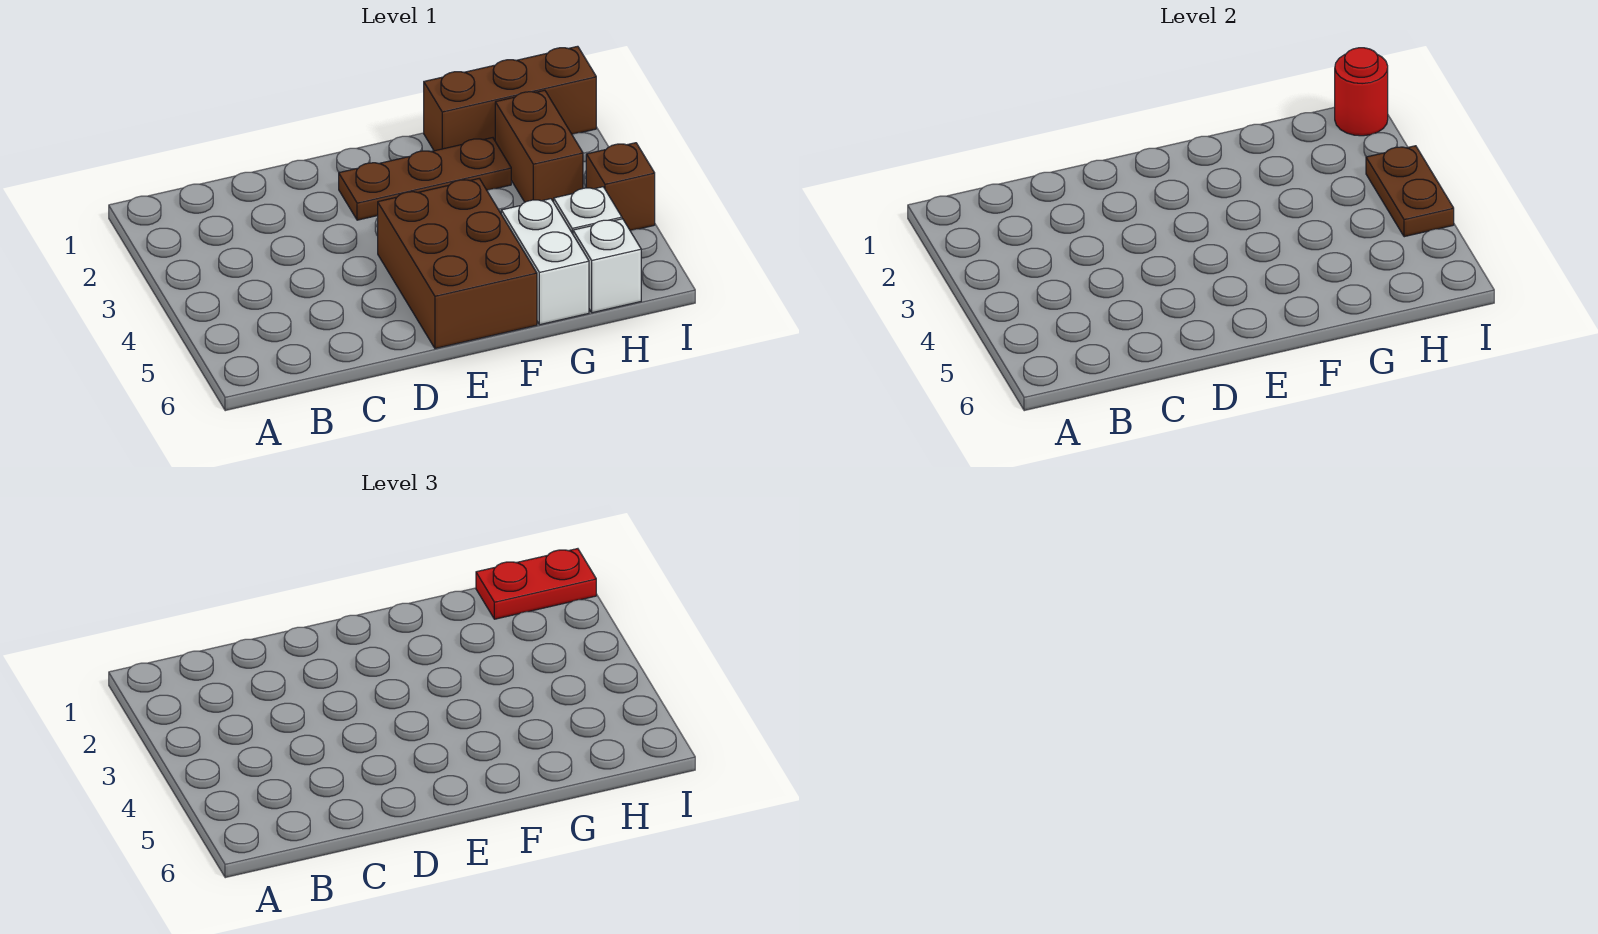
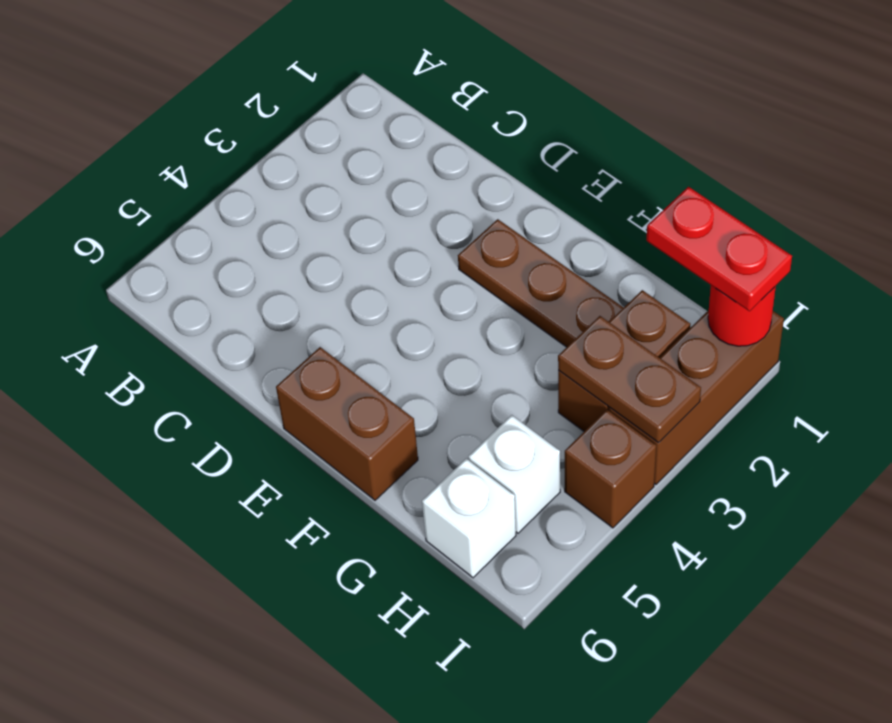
brown 2x3 brick [378,179,537,349] -> brown 1x2 brick [276,347,418,500]
brown 1x3 brick [424,46,596,151] -> brown 1x3 brick turned to [609,310,784,484]
white 1x2 brick [501,199,589,325] -> none
brown 1x2 plate [1366,146,1454,237] -> brown 1x2 plate turned to [558,316,701,443]

